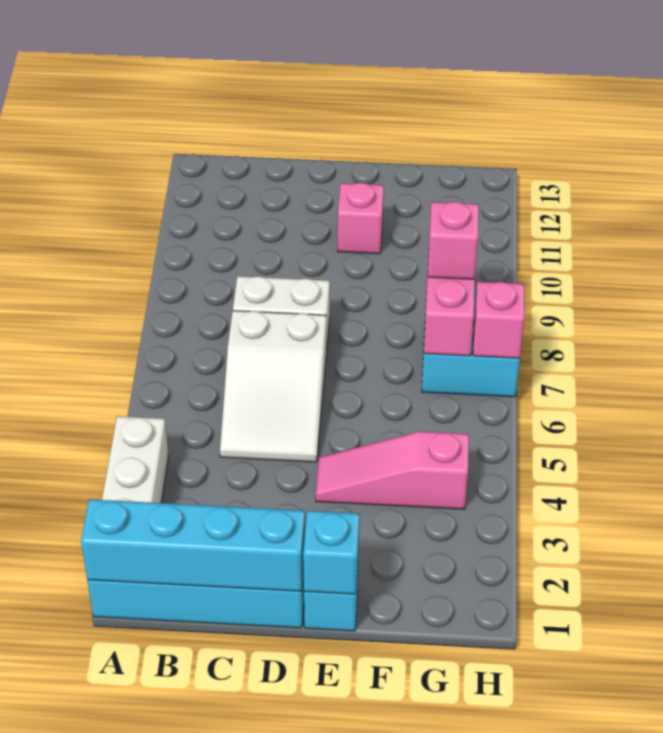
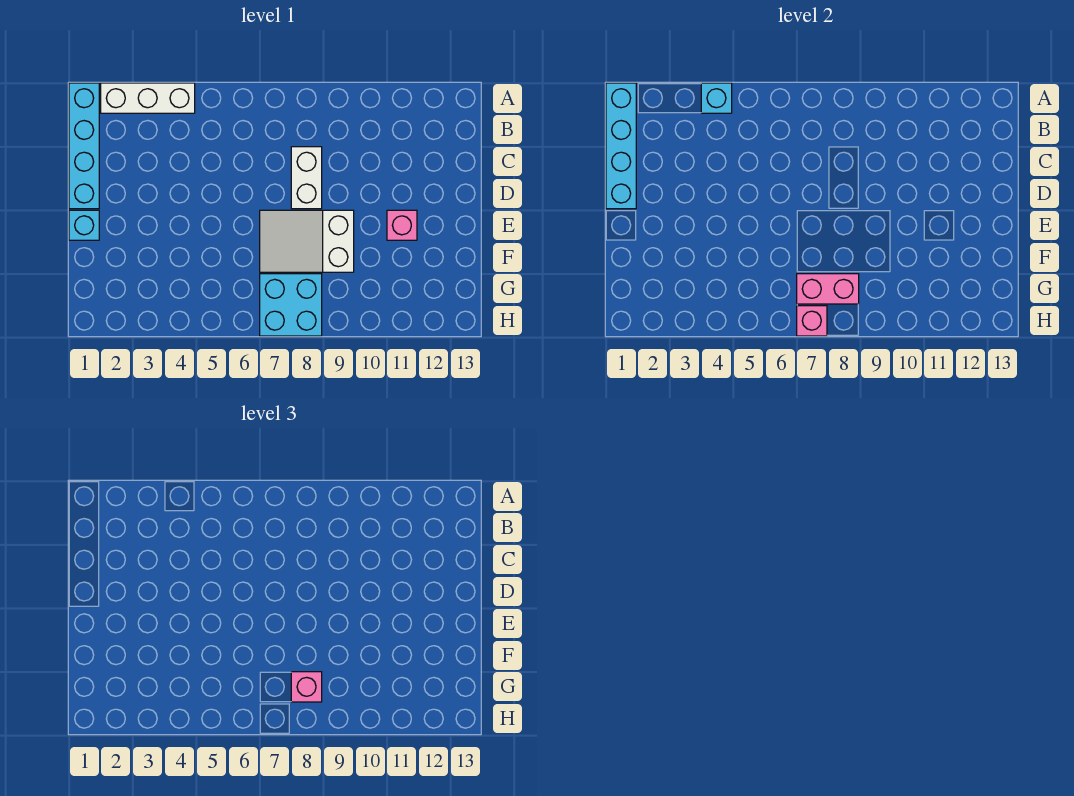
white 2x3 slope [220,311,326,462] -> white 2x3 slope moved to [260,210,354,272]
cyan 1x1 brick [303,511,359,594] -> cyan 1x1 brick moved to [701,83,732,113]
pink 1x3 slope [316,431,469,509] -> none

